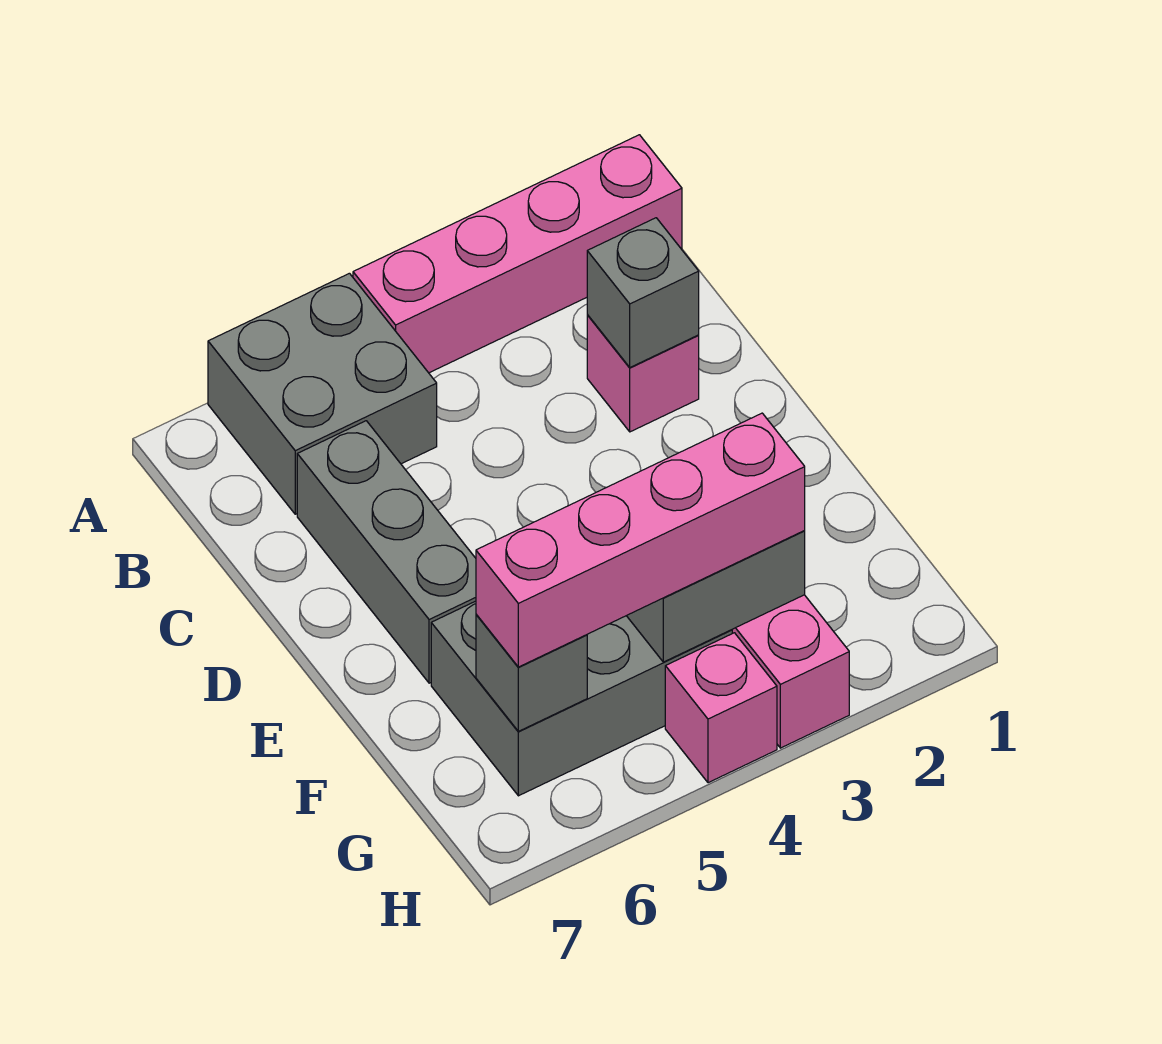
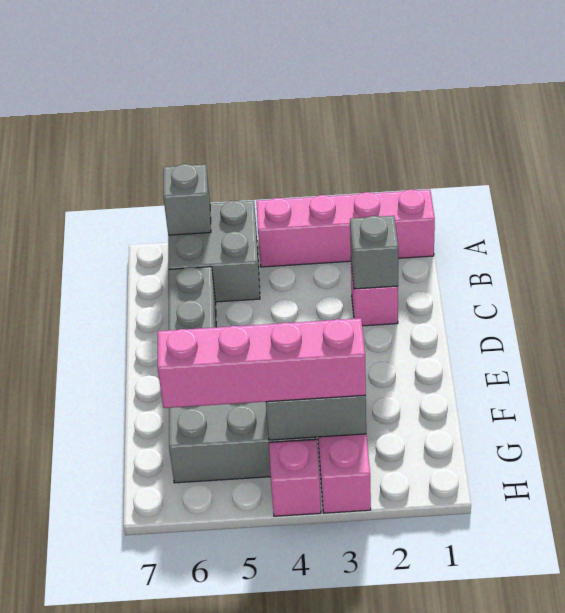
grey 1x1 brick [476,615,587,731] -> grey 1x1 brick moved to [163,164,211,235]

